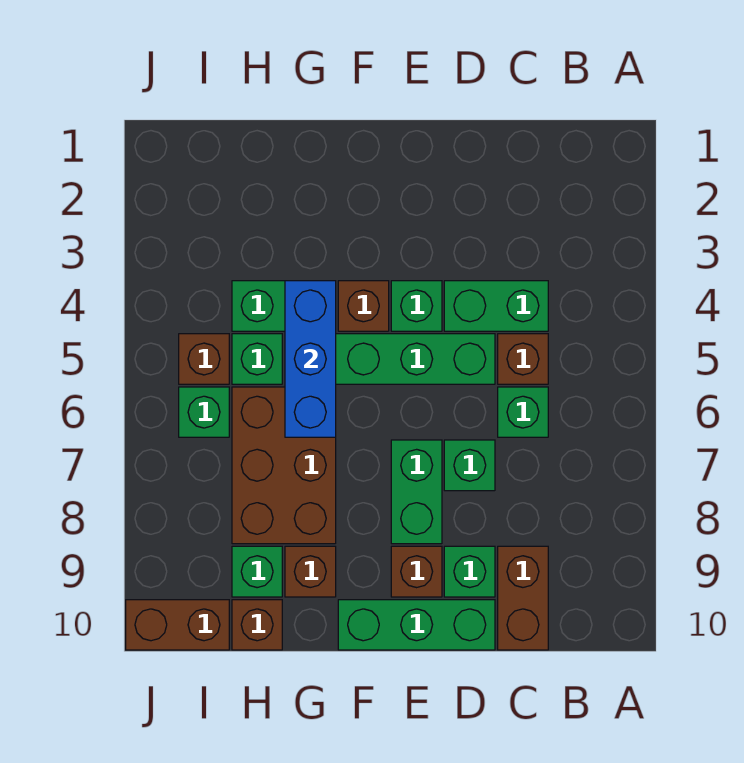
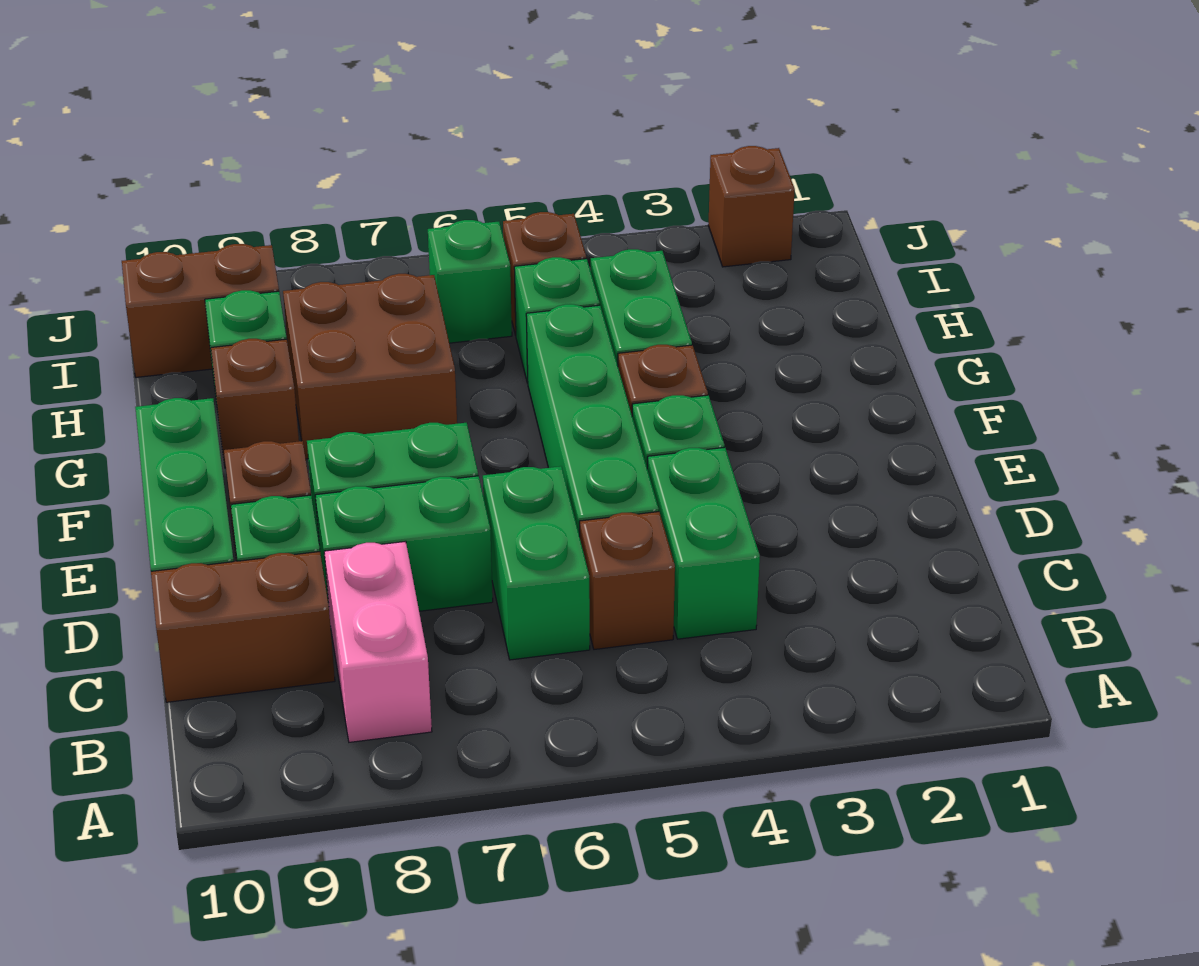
none -> pink 1x2 brick [324,541,432,742]
green 1x1 brick [498,387,548,437] -> green 1x2 brick [483,466,590,660]
green 1x1 brick [444,440,495,491] -> green 1x2 brick [315,476,493,611]
blue 1x3 brick [285,281,336,437] -> none
brown 2x3 brick [232,387,336,544] -> brown 2x2 brick [283,274,457,459]
brown 1x1 brick [232,600,282,650] -> brown 1x1 brick moved to [708,146,795,267]
brown 1x2 brick [126,600,229,650] -> brown 1x2 brick turned to [122,244,279,377]

